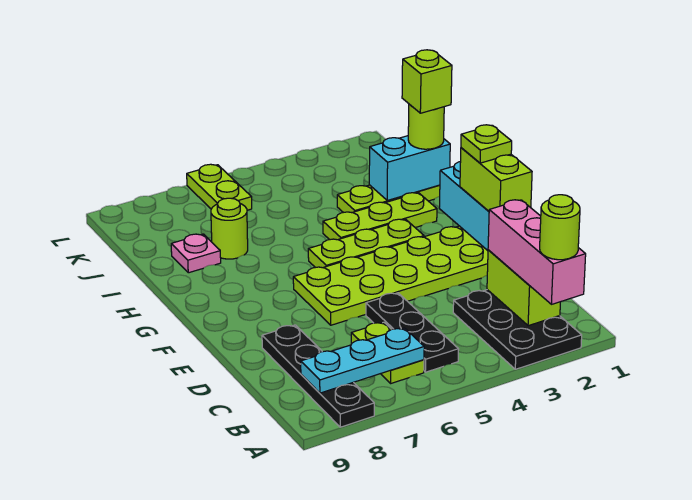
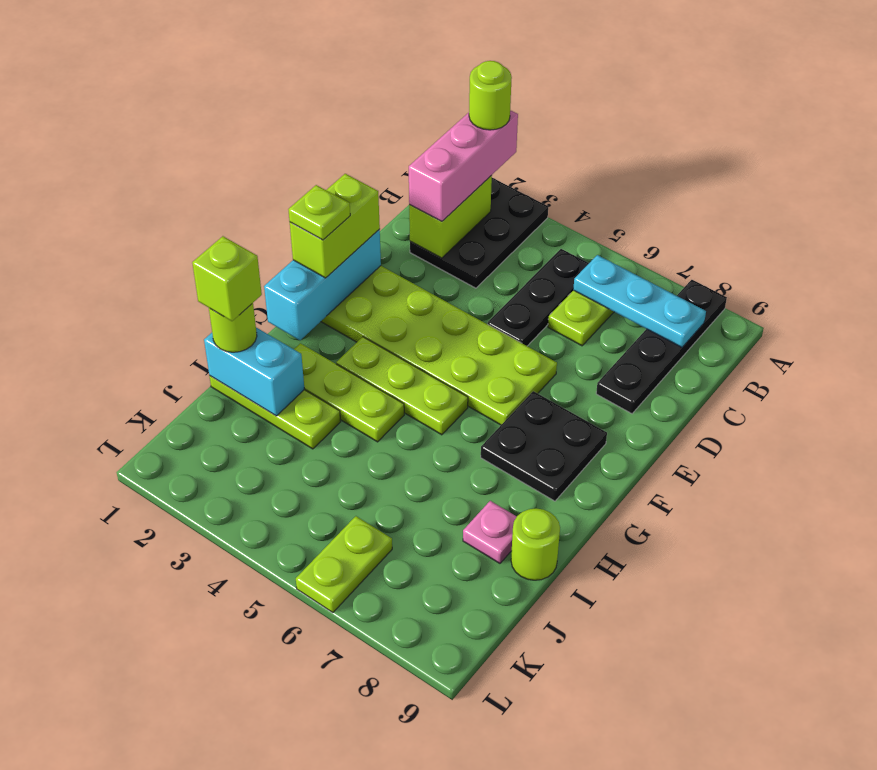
none -> black 2x2 plate [481,391,607,501]
lime 1x1 round brick [211,198,248,259] -> lime 1x1 round brick moved to [511,509,560,580]

